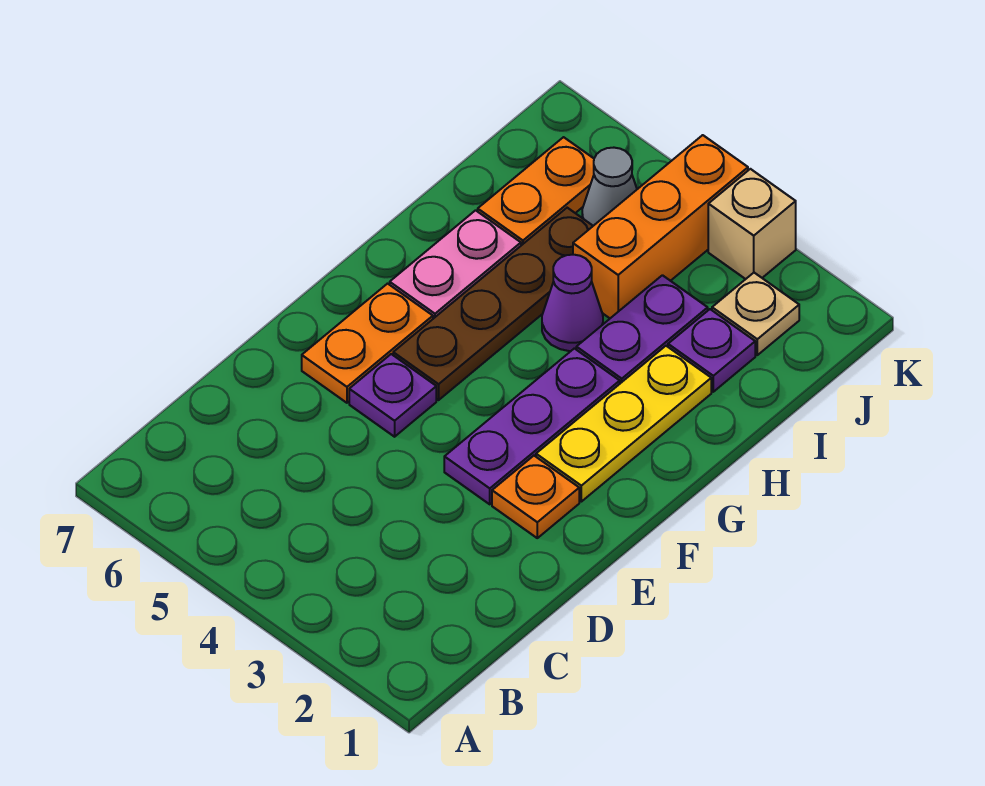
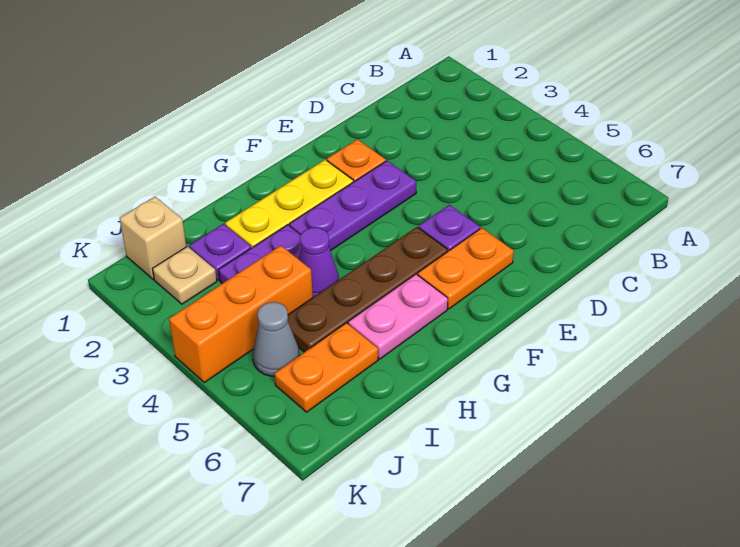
tan 1x1 brick [708,169,796,279] -> tan 1x1 brick moved to [120,197,186,279]

